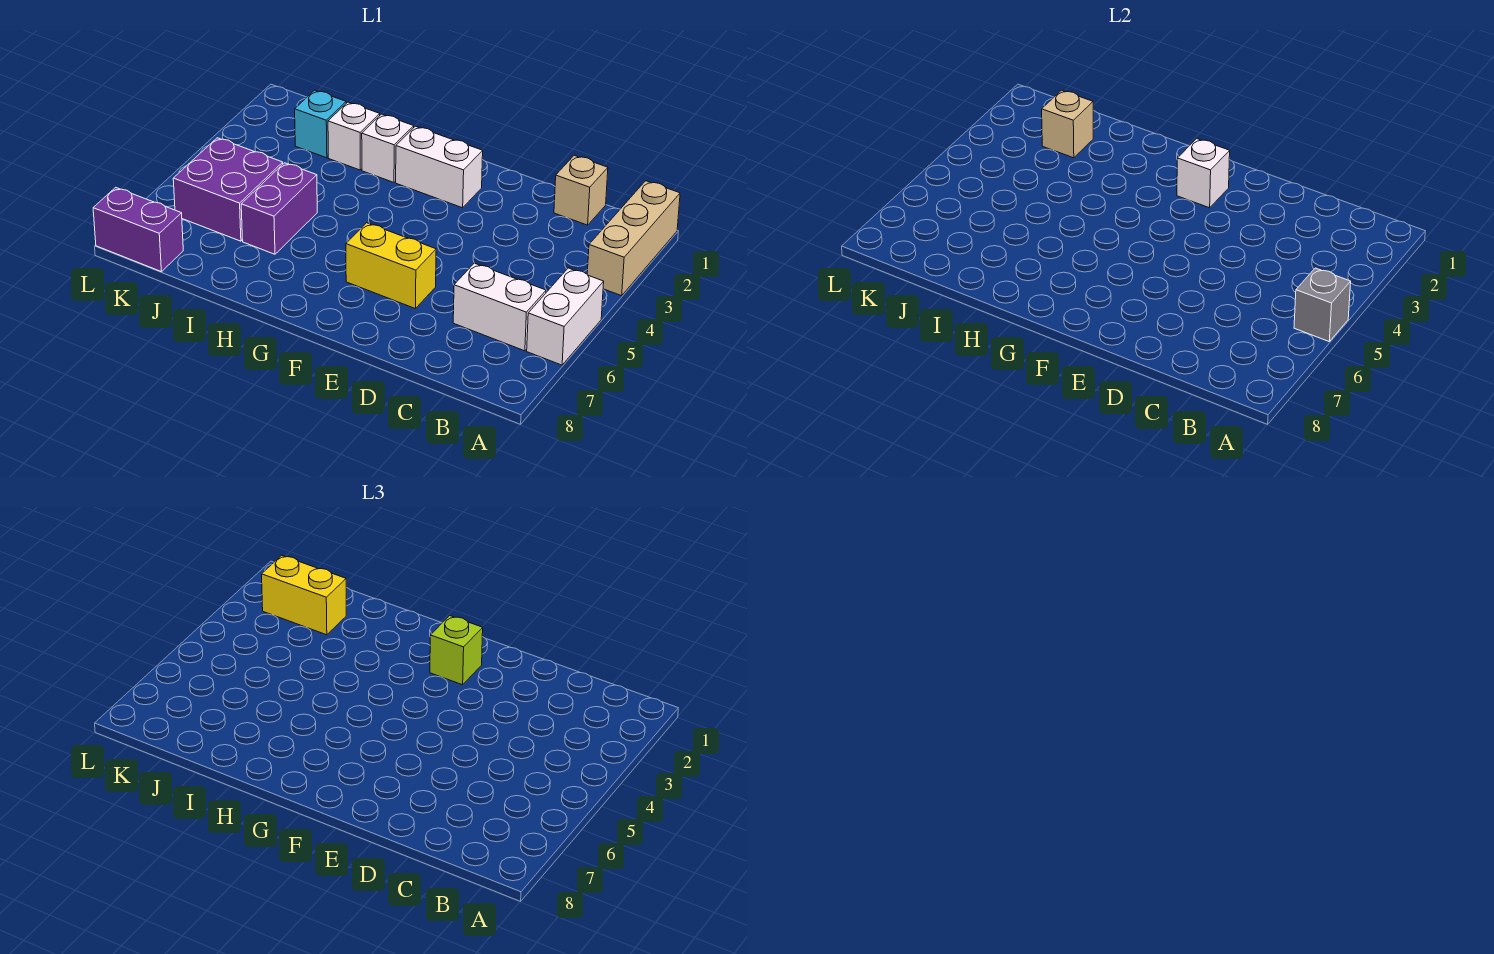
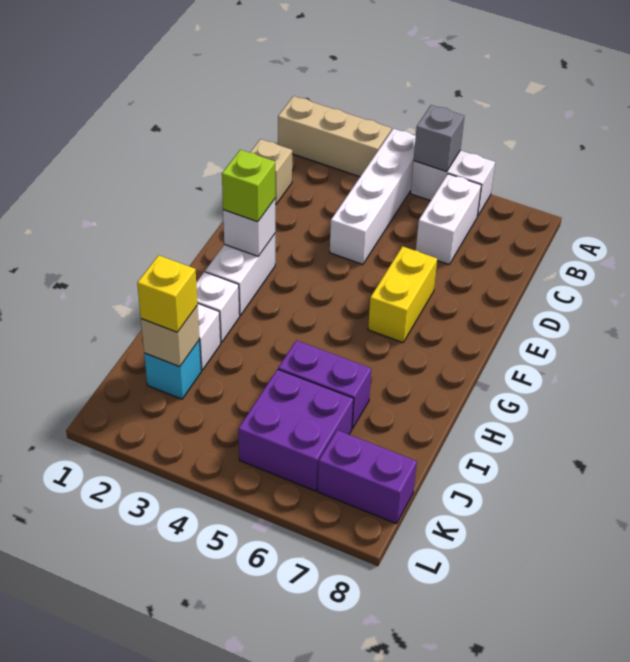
none -> white 1x4 brick [330,129,416,264]
yellow 1x2 brick [262,556,346,635] -> yellow 1x1 brick [137,255,198,332]
purple 1x2 brick [93,187,183,271] -> purple 1x2 brick turned to [318,430,417,524]

